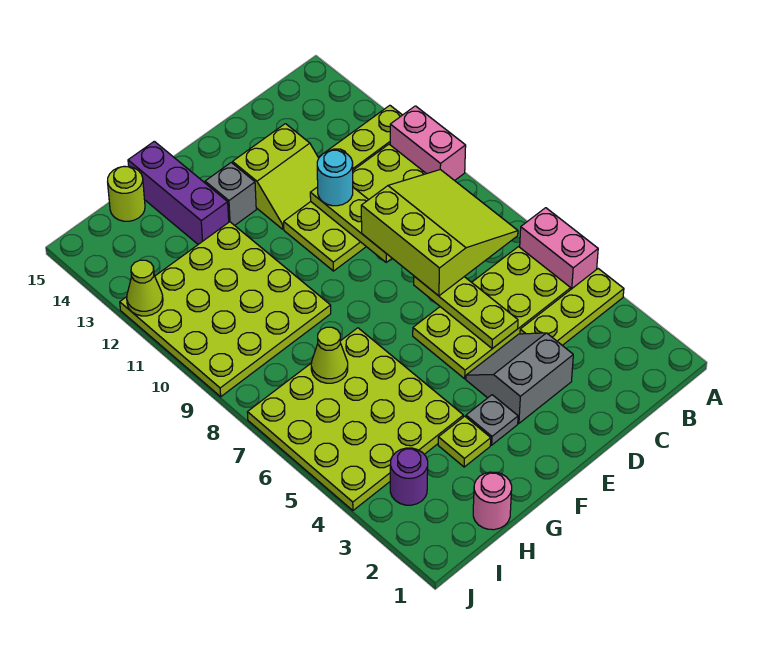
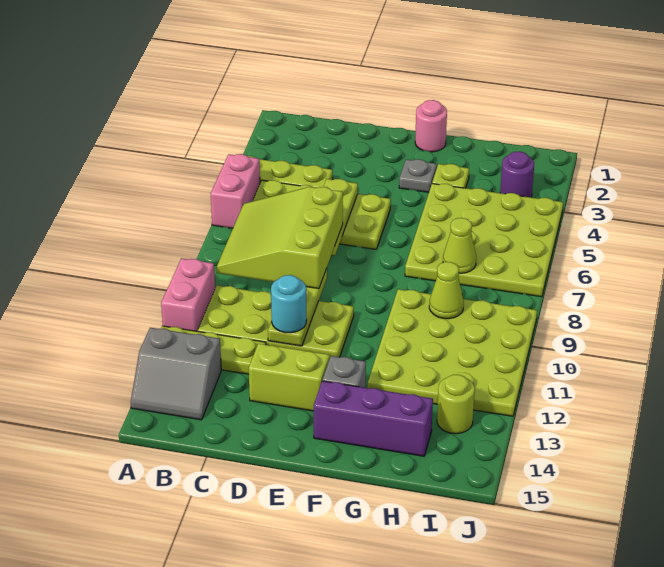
grey 2x2 slope [466,333,573,423] -> grey 2x2 slope moved to [131,328,221,420]
purple 1x3 brick [128,141,229,244] -> purple 1x3 brick turned to [314,381,433,456]
pink 1x1 round brick [473,472,512,530] -> pink 1x1 round brick moved to [415,100,447,152]
lime 1x1 round brick [108,166,145,221] -> lime 1x1 round brick moved to [437,375,475,434]
lime 1x1 cone [127,260,163,316] -> lime 1x1 cone moved to [429,262,464,319]

